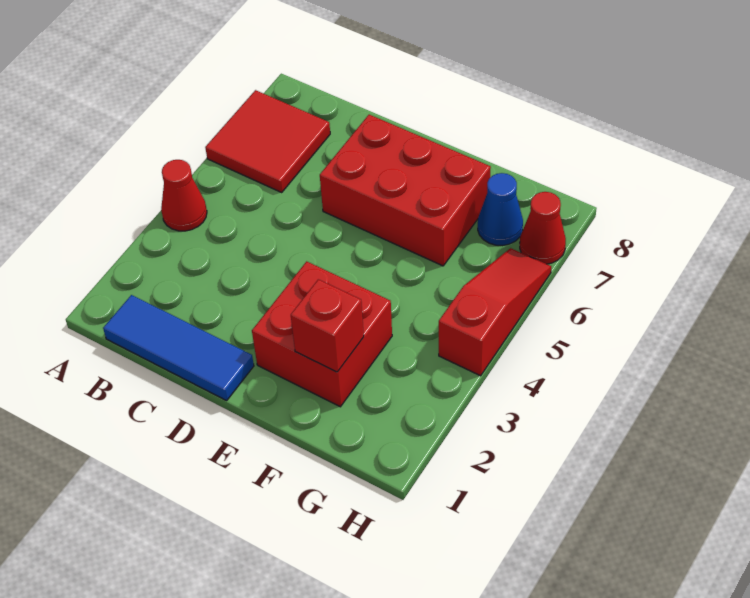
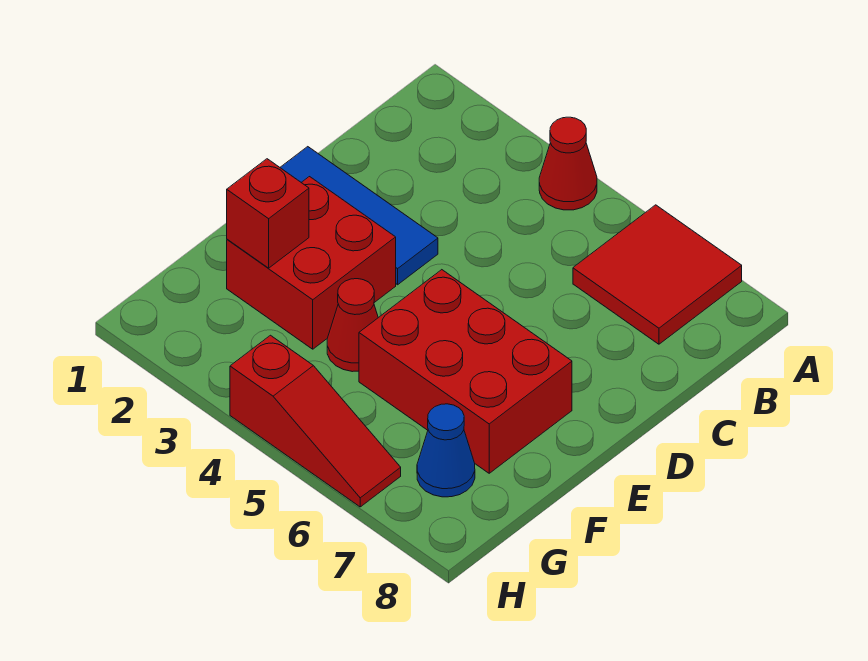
blue 1x3 tile [103,295,254,401] -> blue 1x3 tile turned to [280,147,438,285]
red 2x3 brick [320,115,491,266] -> red 2x3 brick turned to [359,270,572,473]
red 1x1 cone [520,192,566,264] -> red 1x1 cone moved to [327,279,378,372]

